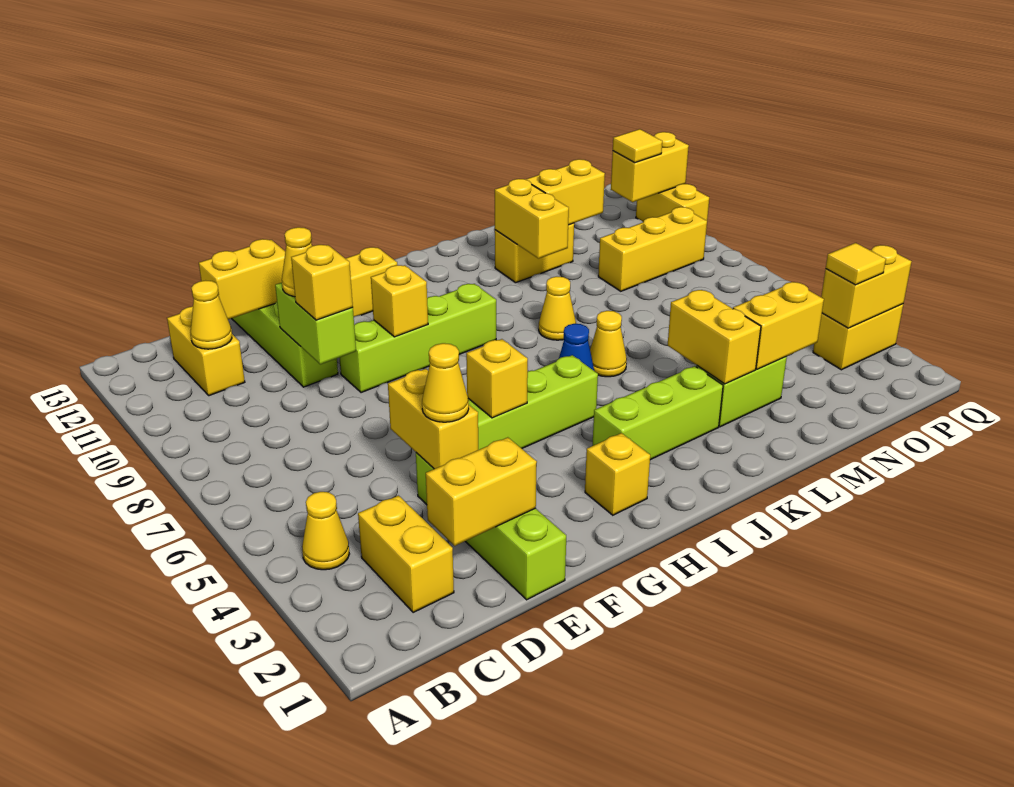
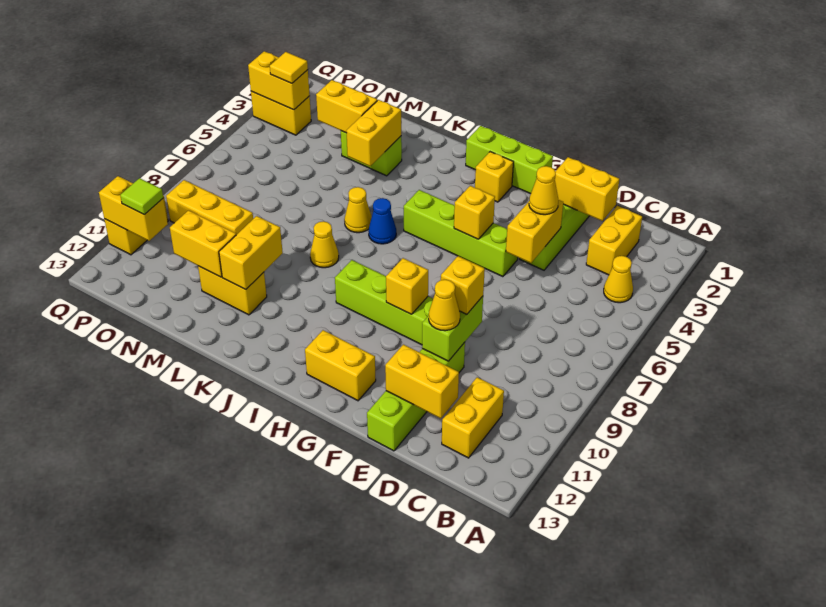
yellow 1x1 cone [191,280,232,349] -> none
lime 1x3 brick [592,366,723,460] -> lime 1x3 brick moved to [466,126,553,194]
yellow 1x1 tile [613,129,662,163] -> lime 1x1 tile [120,178,163,215]

